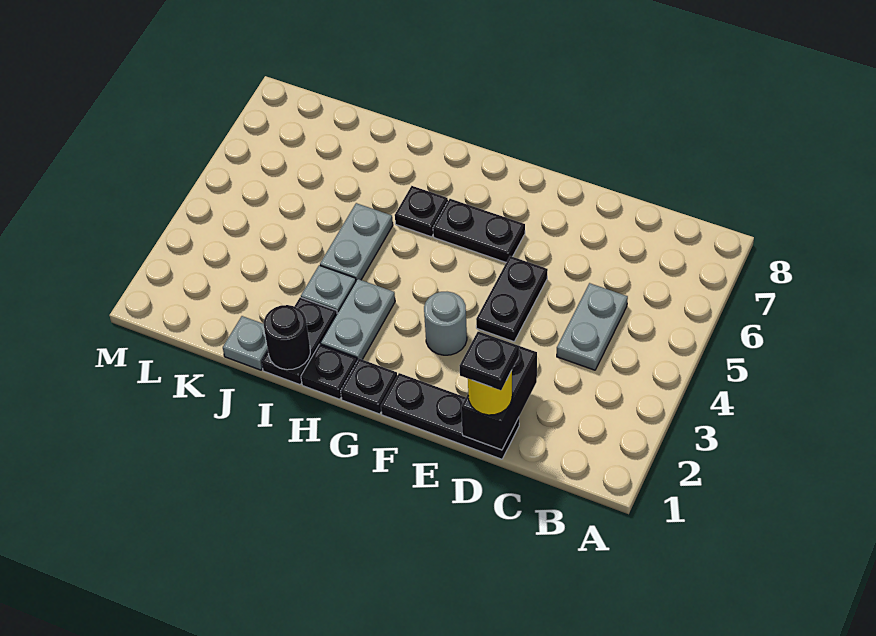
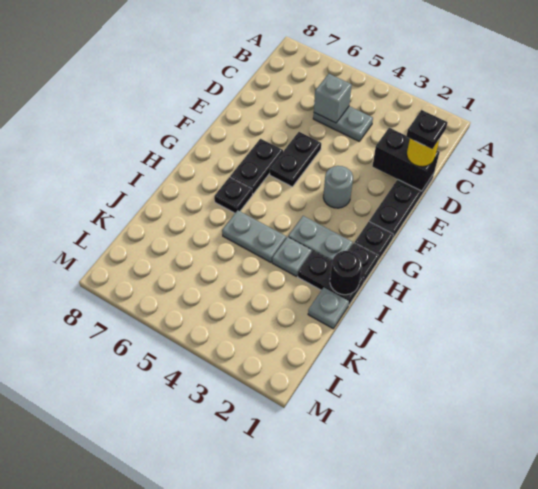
none -> grey 1x1 brick [314,74,352,123]
black 1x2 plate [476,256,548,342] -> black 1x2 plate turned to [270,132,321,187]

